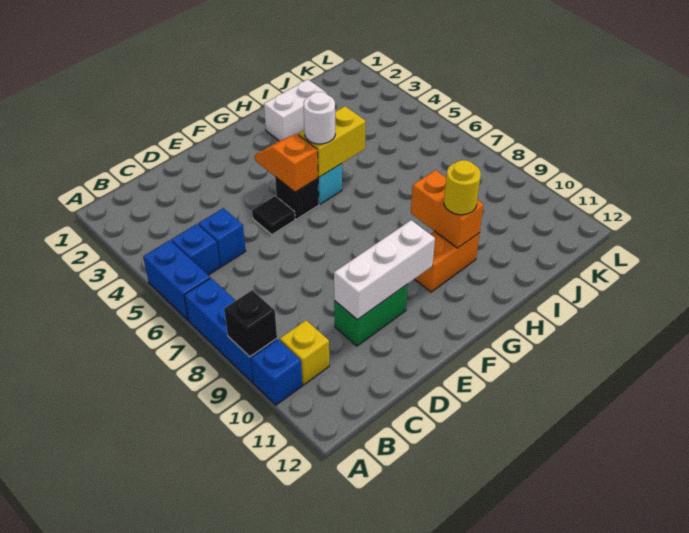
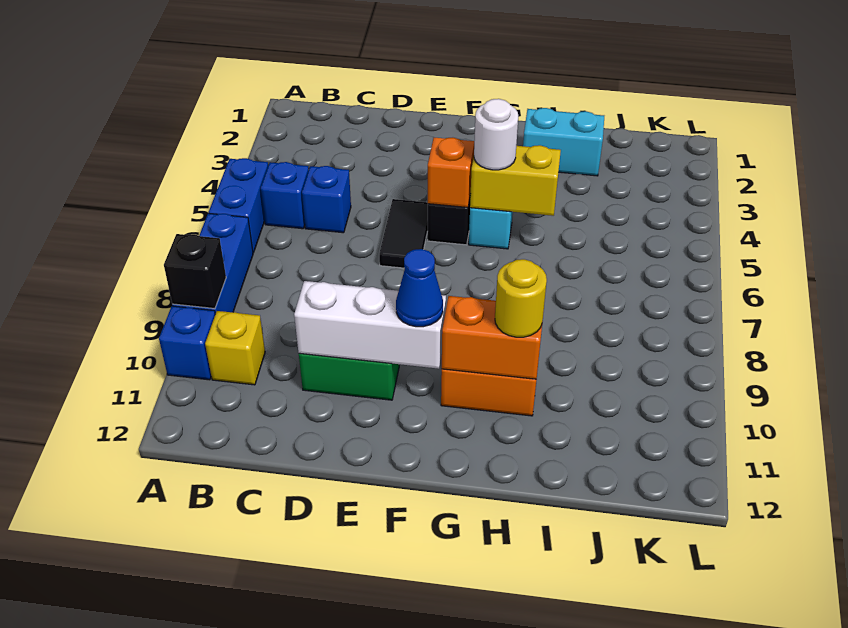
black 1x1 tile [252,196,295,235] -> black 1x2 tile [379,199,428,268]
none -> blue 1x1 cone [396,249,443,327]
white 1x2 brick [264,79,326,141] -> cyan 1x2 brick [523,108,604,176]
orange 1x2 brick [411,170,484,248] -> orange 1x2 brick turned to [442,296,542,379]

